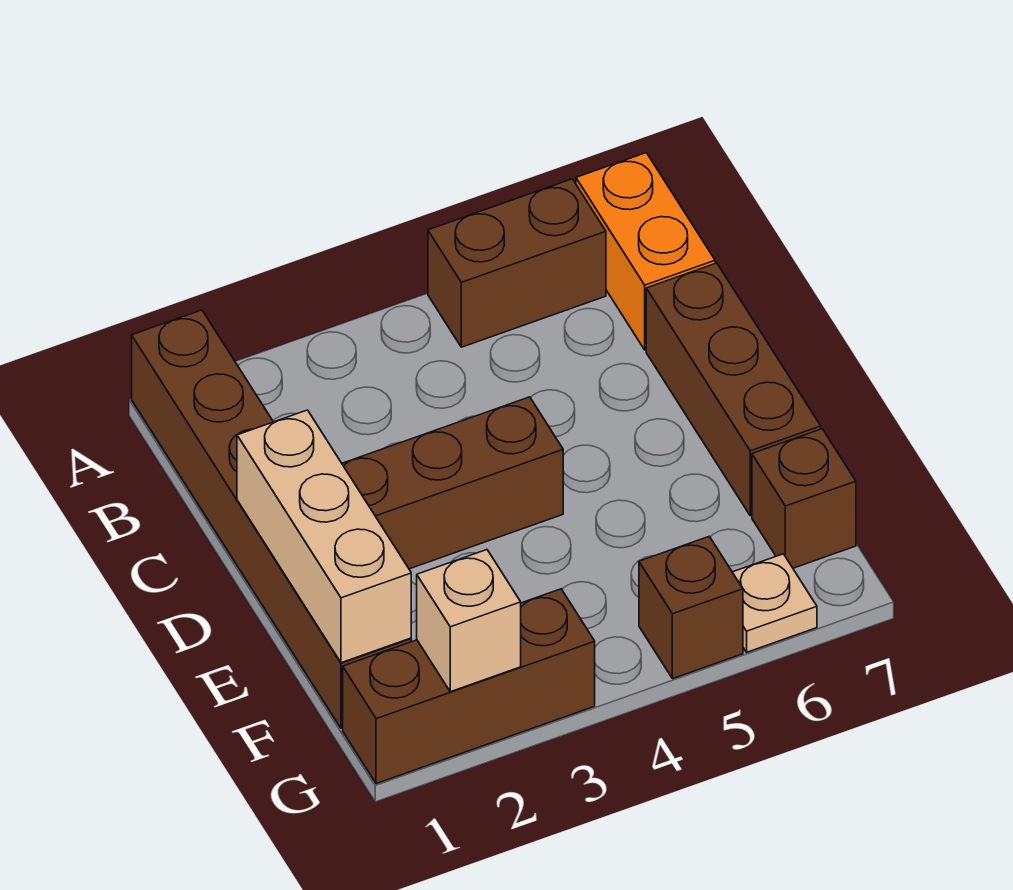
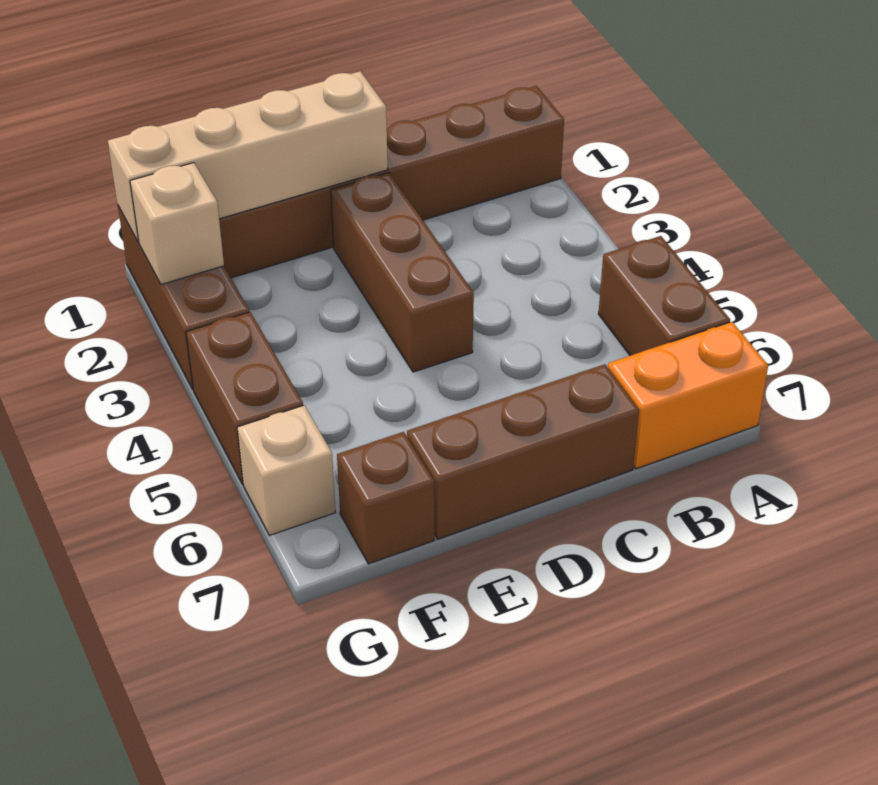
tan 1x3 brick [237,410,411,663] -> tan 1x4 brick [108,71,388,242]
brown 1x1 brick [639,537,743,679] -> brown 1x2 brick [186,312,303,484]
tan 1x1 plate [733,554,817,652] -> tan 1x1 brick [237,405,335,536]

